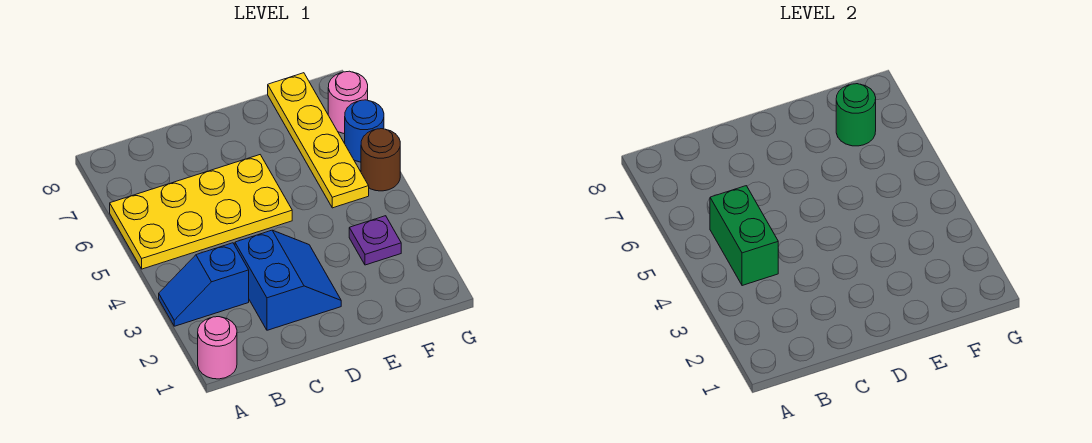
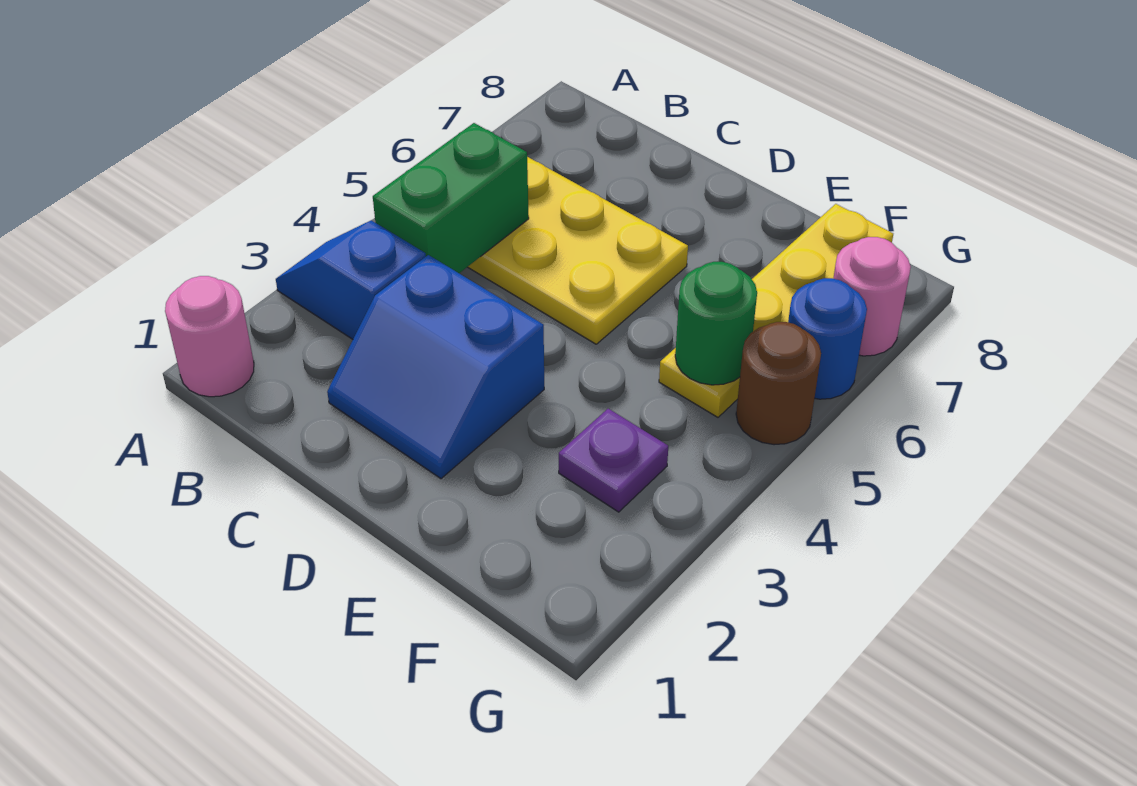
blue 2x2 slope [235,230,341,330] -> blue 2x2 slope turned to [327,255,544,479]
green 1x1 round brick [836,84,876,146] -> green 1x1 round brick moved to [675,262,757,385]

